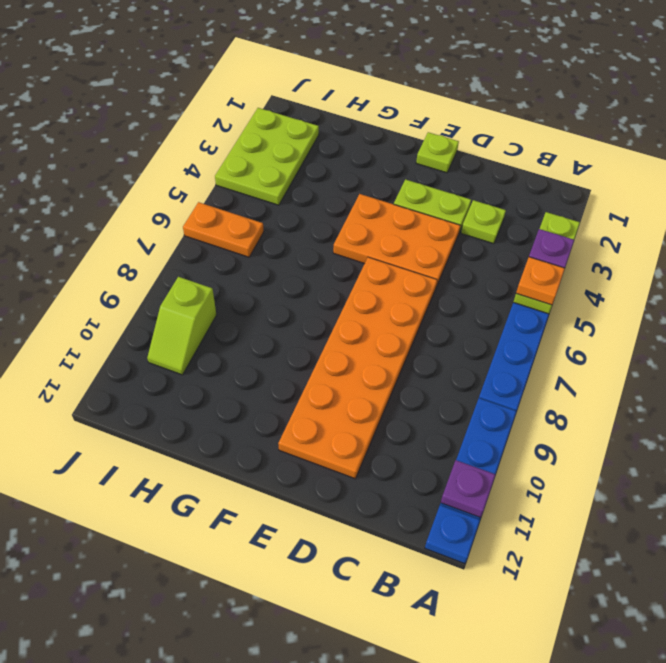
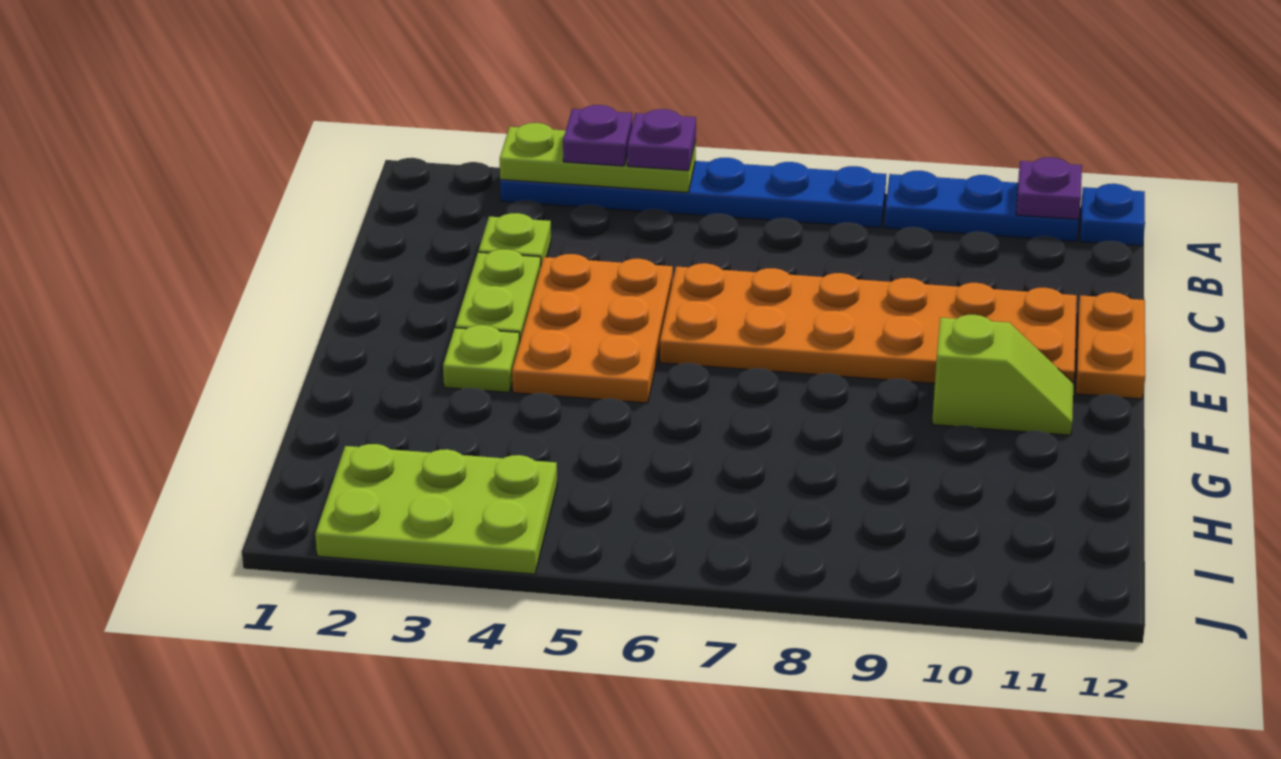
orange 1x1 plate [516,257,565,305] -> purple 1x1 plate [627,109,696,171]
lime 1x1 plate [416,132,459,173] -> lime 1x1 plate moved to [443,325,520,392]
orange 1x2 plate [183,202,264,257] -> orange 1x2 plate moved to [1076,292,1145,399]
lime 1x2 slope [147,277,216,375] -> lime 1x2 slope moved to [932,315,1073,435]

